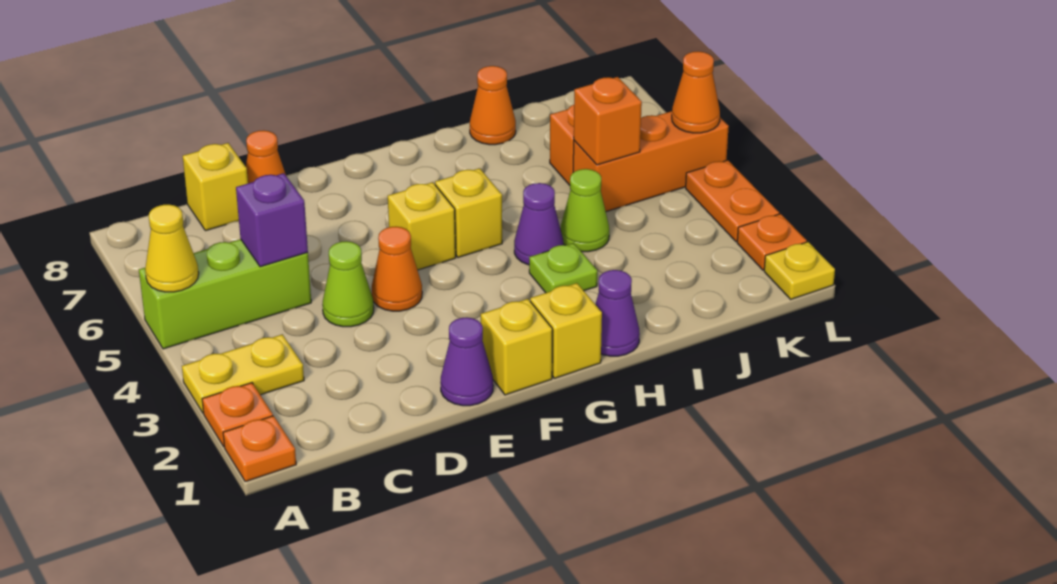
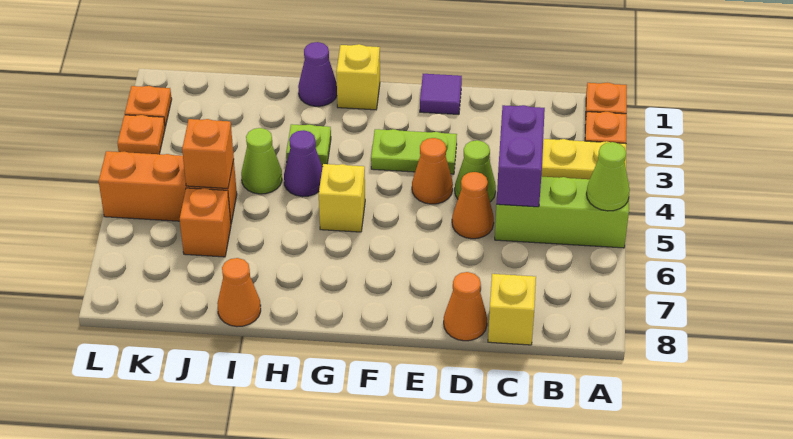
yellow 1x1 cone [145,204,199,292] -> lime 1x1 cone [587,142,630,211]
purple 1x1 brick [236,173,308,267] -> purple 1x2 brick [497,105,545,207]
purple 1x1 cone [440,317,493,406] -> purple 1x1 tile [420,74,462,114]
none -> lime 1x2 plate [371,129,457,174]
yellow 1x1 brick [481,299,552,395] -> none
yellow 1x1 brick [388,182,456,270] -> none
yellow 1x1 plate [764,242,835,299] -> none
orange 1x2 plate [686,160,779,242] -> orange 1x1 plate [118,115,165,154]
orange 1x1 cone [672,51,720,133] -> orange 1x1 cone moved to [452,172,494,239]

